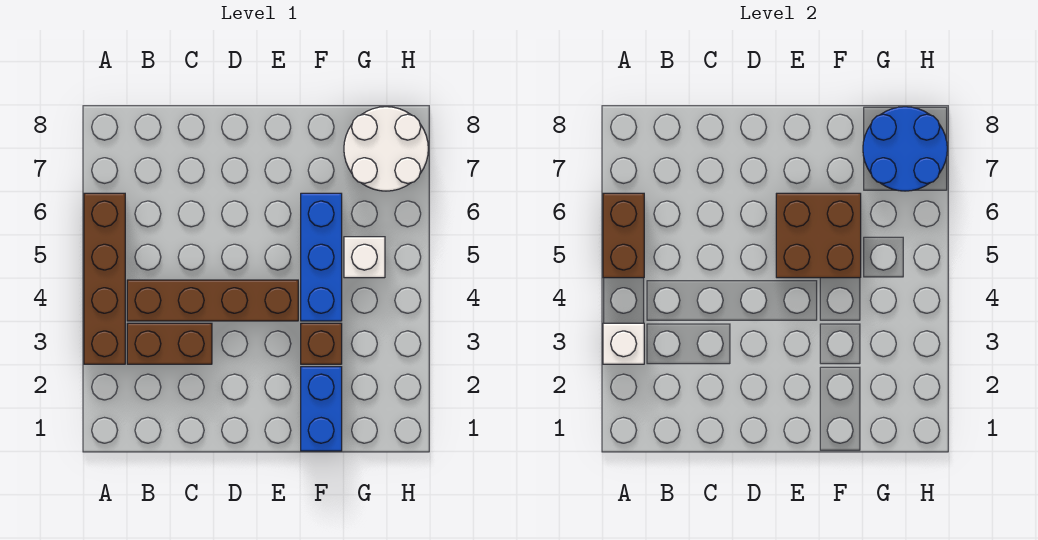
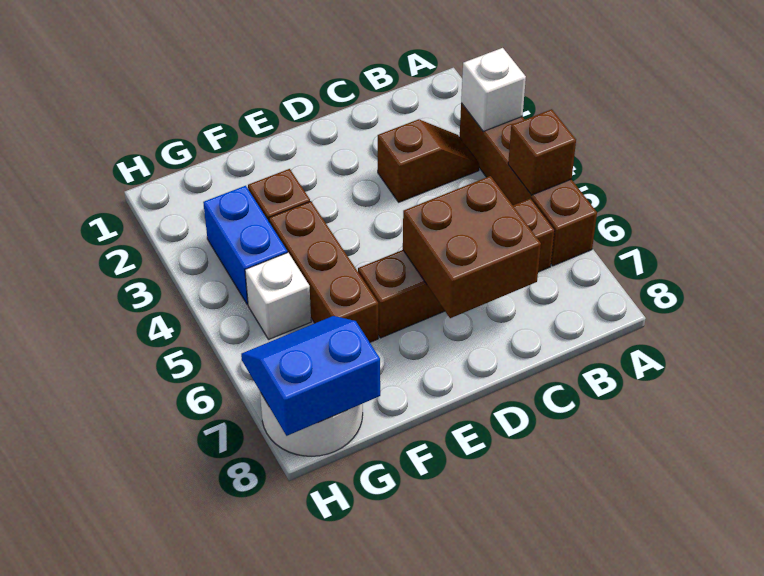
brown 1x2 brick [603,193,644,278] -> brown 1x1 brick [508,109,576,195]
brown 1x2 brick [127,323,212,364] -> brown 1x2 slope [378,119,479,202]
brown 1x4 brick [127,280,298,321] -> brown 1x4 brick moved to [358,198,555,338]
brown 2x2 brick [776,193,861,278] -> brown 2x2 brick moved to [403,176,541,318]
blue 1x2 brick [301,367,342,451] -> blue 1x2 brick moved to [203,186,287,305]
blue 1x3 brick [301,193,342,321] -> brown 1x3 brick [269,201,378,342]
blue 2x2 round brick [863,107,947,191] -> blue 2x2 slope [241,316,380,436]

